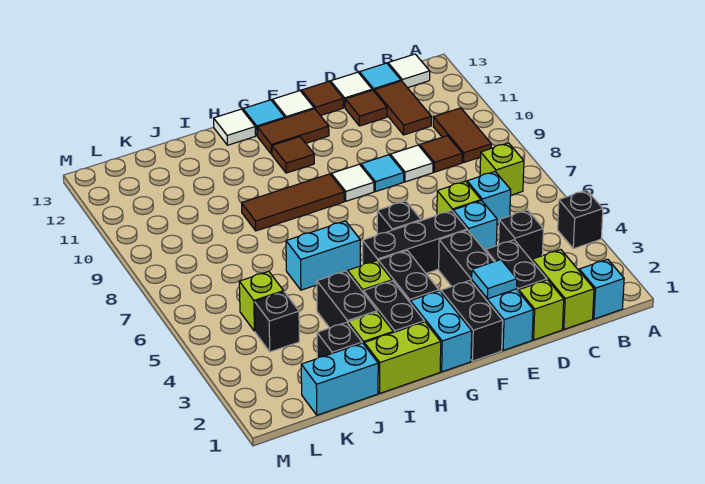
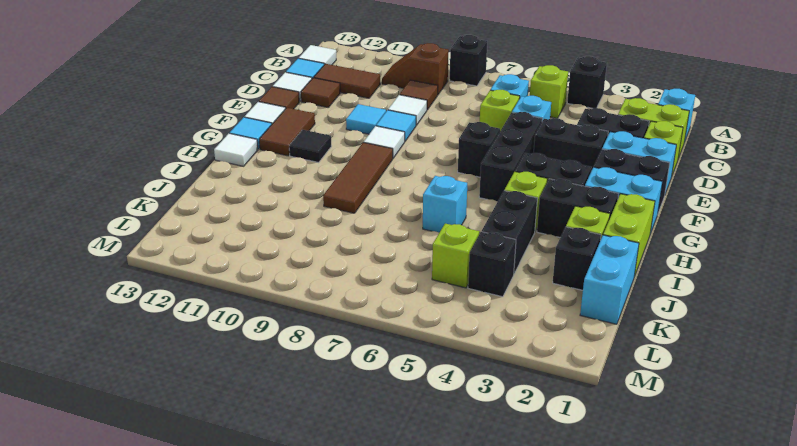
lime 1x1 brick [480,143,524,195] -> lime 1x1 brick moved to [530,65,568,118]
brown 1x2 tile [433,108,491,163] -> brown 1x2 slope [382,43,449,94]
black 1x1 brick [499,210,543,260] -> black 1x1 brick moved to [450,35,487,86]
cyan 1x1 tile [472,260,517,299] -> cyan 1x1 tile moved to [346,104,386,134]
brown 1x1 tile [272,137,314,173] -> black 1x1 tile [289,130,331,162]
cyan 1x2 brick [286,221,360,290] -> cyan 1x1 brick [423,176,467,233]
black 1x2 brick [317,271,377,328] -> black 1x2 brick turned to [482,191,537,273]

